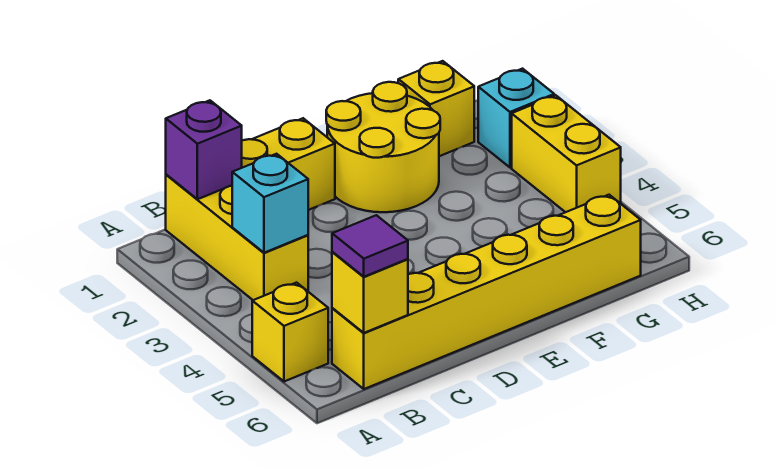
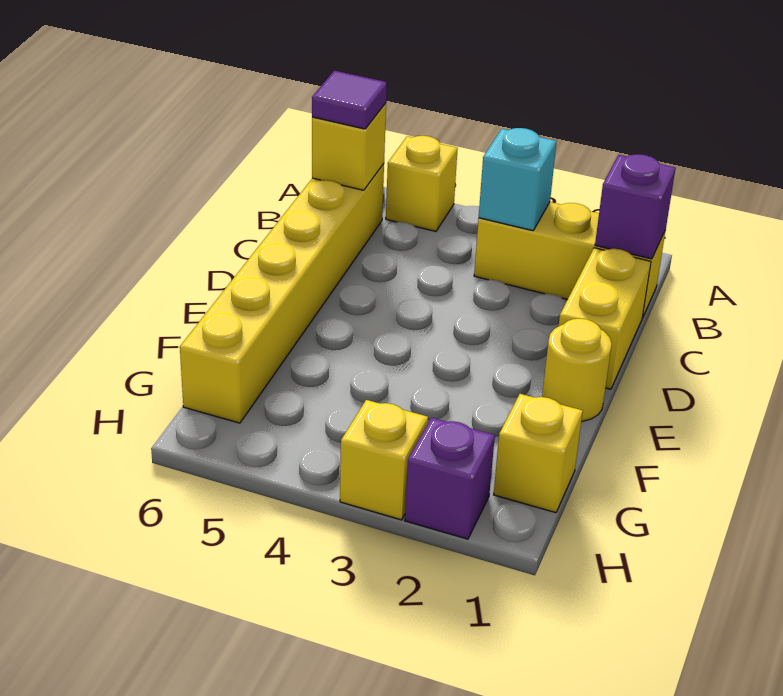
yellow 2x2 round brick [326,82,440,212] -> yellow 1x1 round brick [542,319,612,421]
cyan 1x1 brick [478,69,554,168] -> purple 1x1 brick [405,418,495,539]
yellow 1x2 brick [512,95,621,212] -> yellow 1x1 brick [340,400,428,520]

